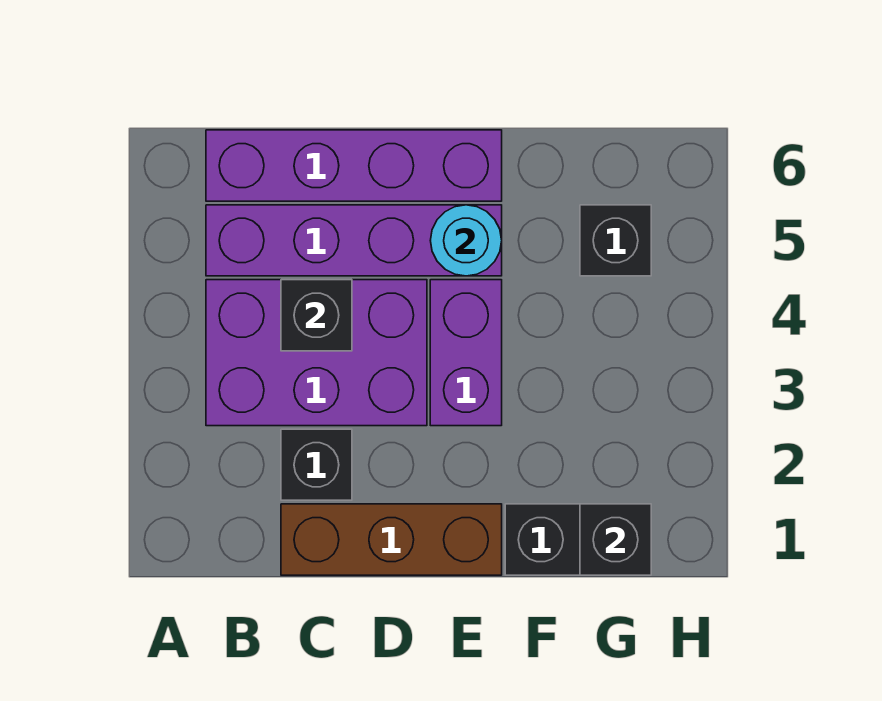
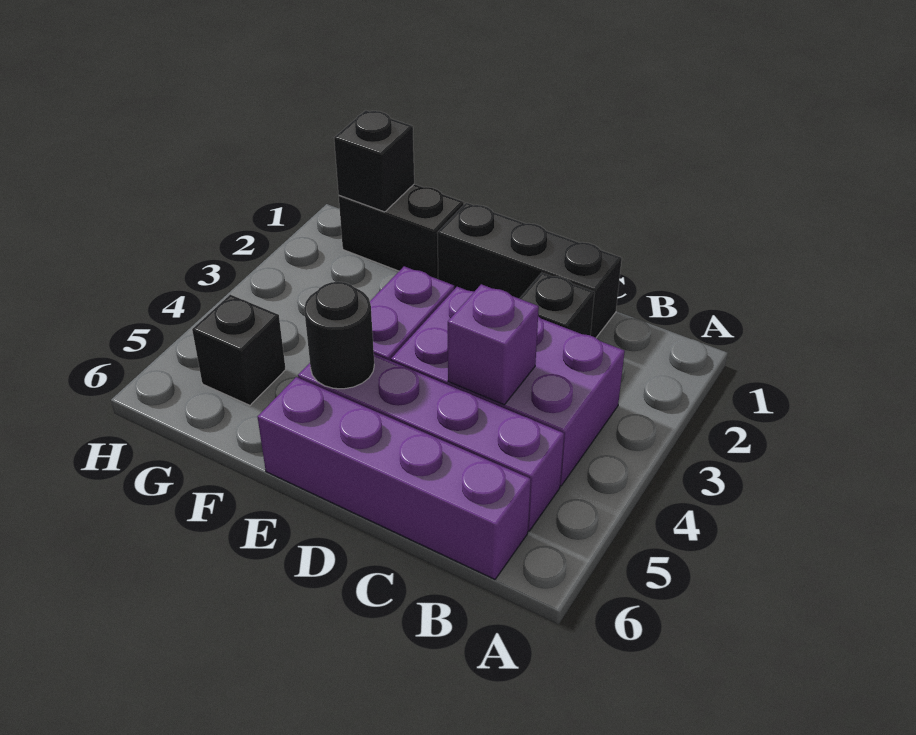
brown 1x3 brick [281,504,502,575] -> black 1x3 brick [437,203,622,338]
black 1x1 brick [281,280,352,351] -> purple 1x1 brick [448,284,539,405]
cyan 1x1 round brick [430,205,502,276] -> black 1x1 round brick [304,282,374,389]

